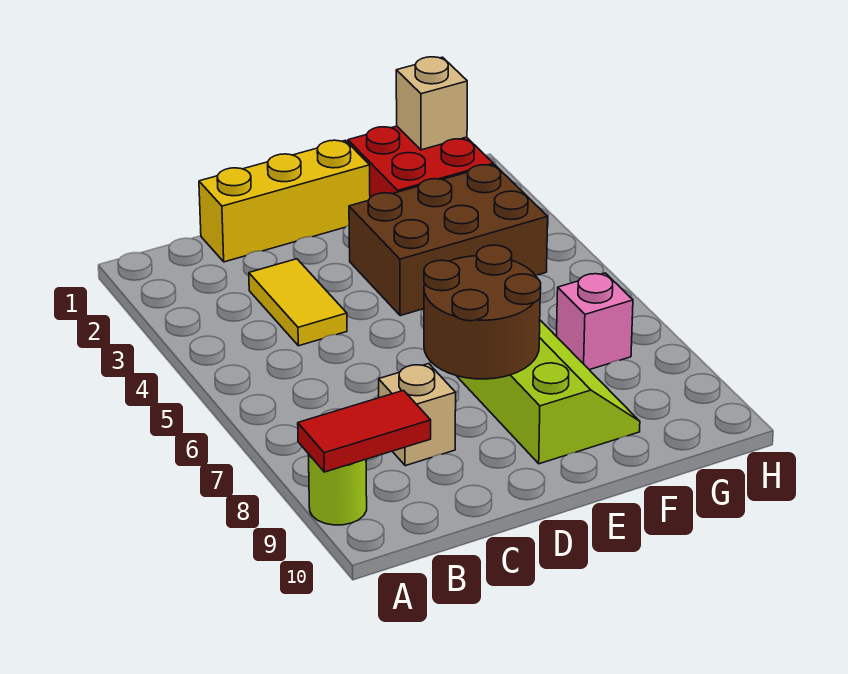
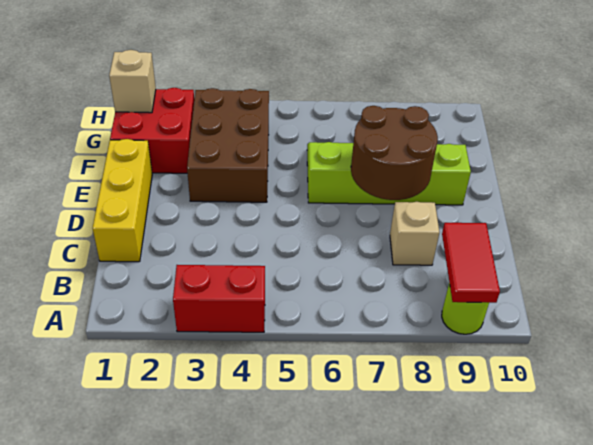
none -> red 1x2 brick [173,265,265,332]
yellow 1x2 tile [249,259,347,346] -> none
pink 1x1 brick [557,273,633,370] -> none

